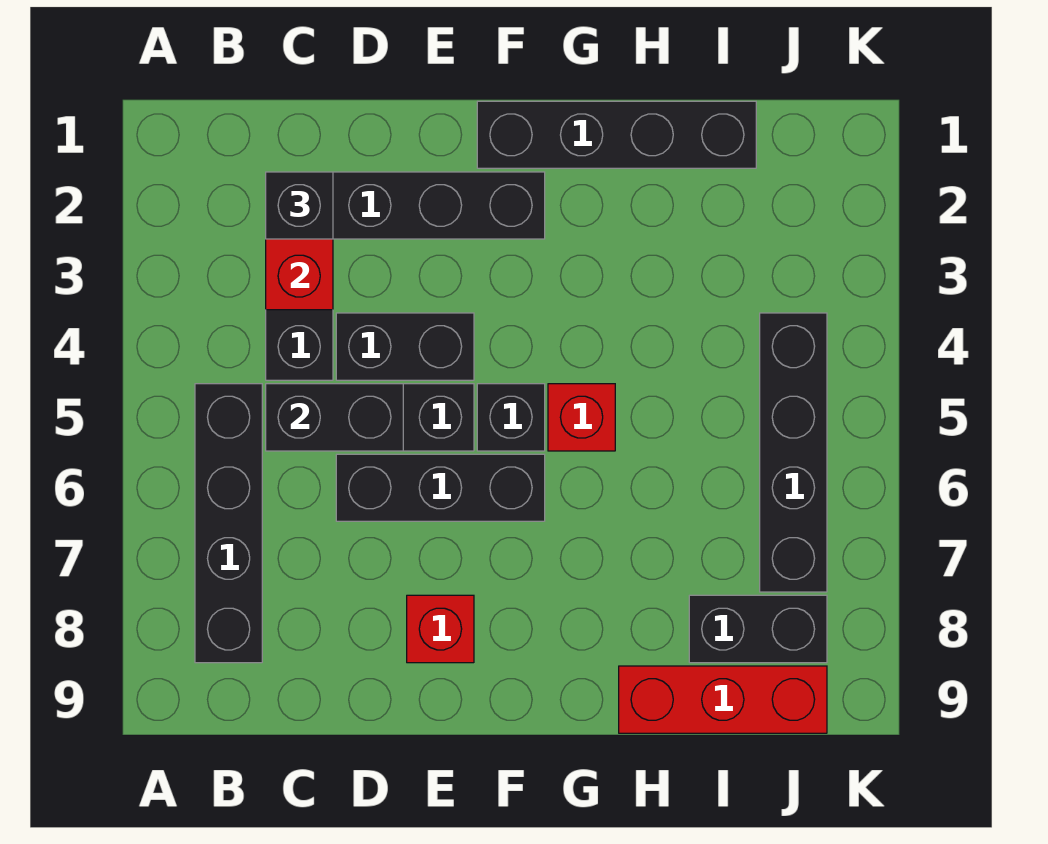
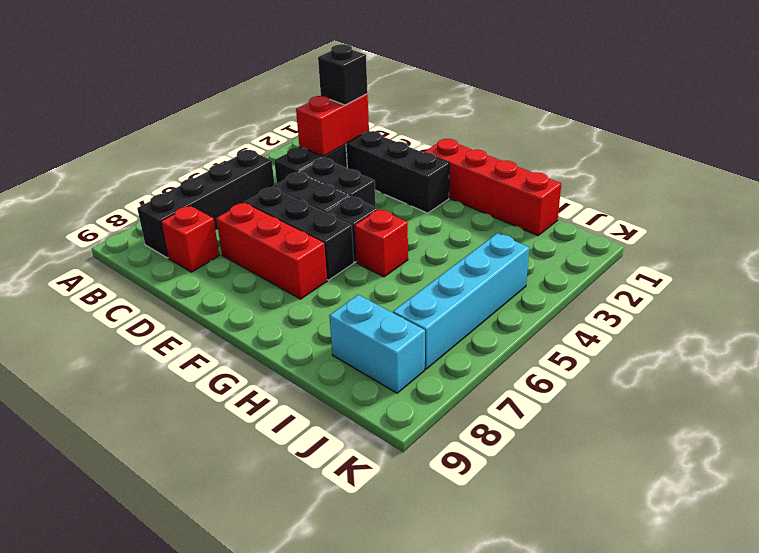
black 1x2 brick [266,384,403,451] -> none
red 1x1 brick [407,595,474,663] -> red 1x1 brick moved to [161,206,219,272]
black 1x4 brick [477,101,756,168] -> red 1x4 brick [424,139,561,236]
red 1x3 brick [619,666,827,733] -> red 1x3 brick moved to [216,203,327,299]
black 1x2 brick [689,595,827,663] -> cyan 1x2 brick [329,295,425,393]
black 1x4 brick [760,313,827,592] -> cyan 1x4 brick [393,233,529,369]

